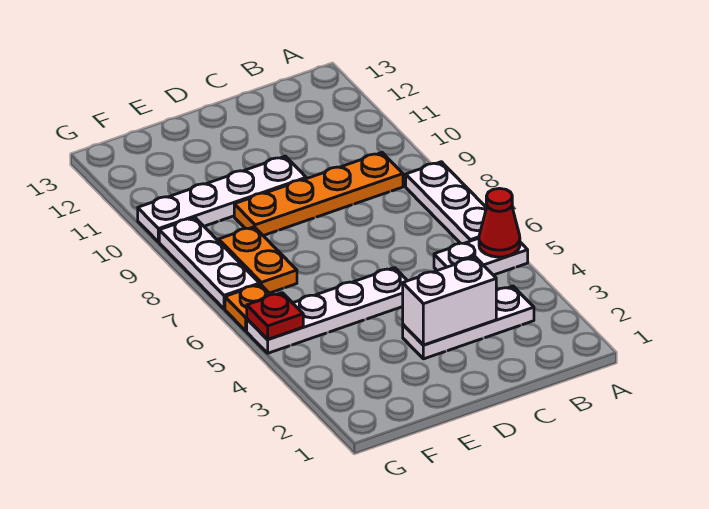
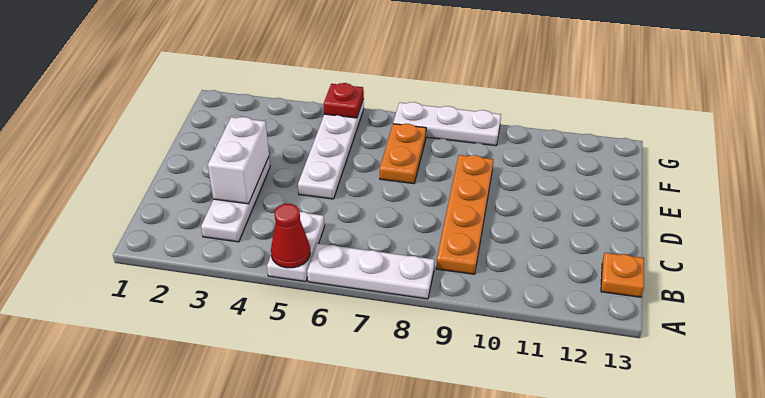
white 1x4 plate [138,156,306,242] -> none
orange 1x2 plate [219,227,297,293] -> orange 1x2 plate turned to [380,124,426,184]
orange 1x1 plate [225,284,271,331] -> orange 1x1 plate moved to [601,253,644,297]

